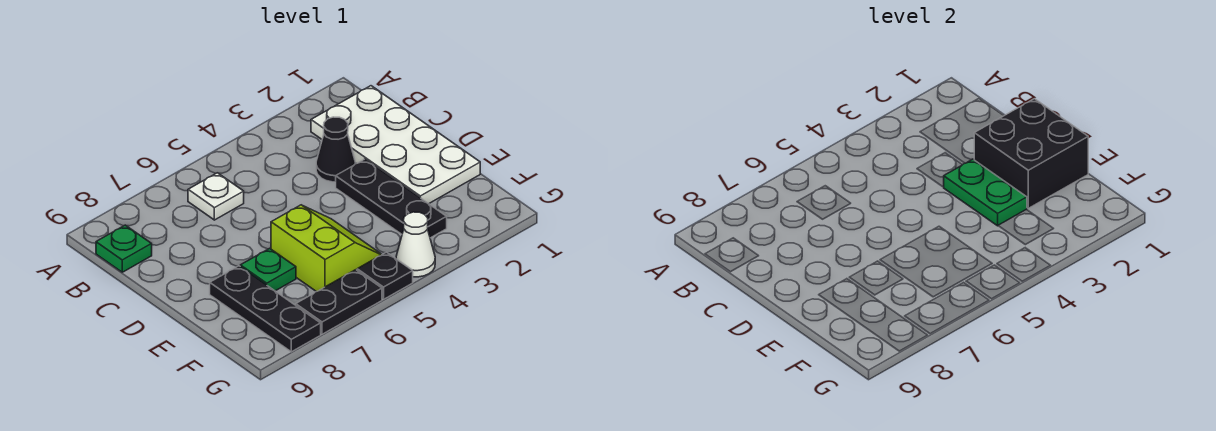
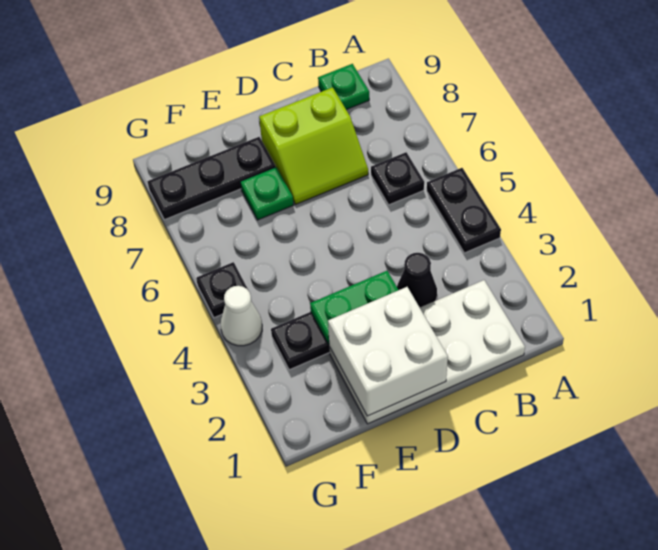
white 1x1 plate [188,173,244,220] -> black 1x1 plate [371,152,424,205]
black 2x2 brick [974,99,1088,208] -> white 2x2 brick [328,287,448,416]
lime 2x2 slope [271,205,382,292] -> lime 2x2 slope moved to [259,87,368,205]
black 1x2 plate [296,270,382,334] -> black 1x2 plate moved to [427,168,501,253]

